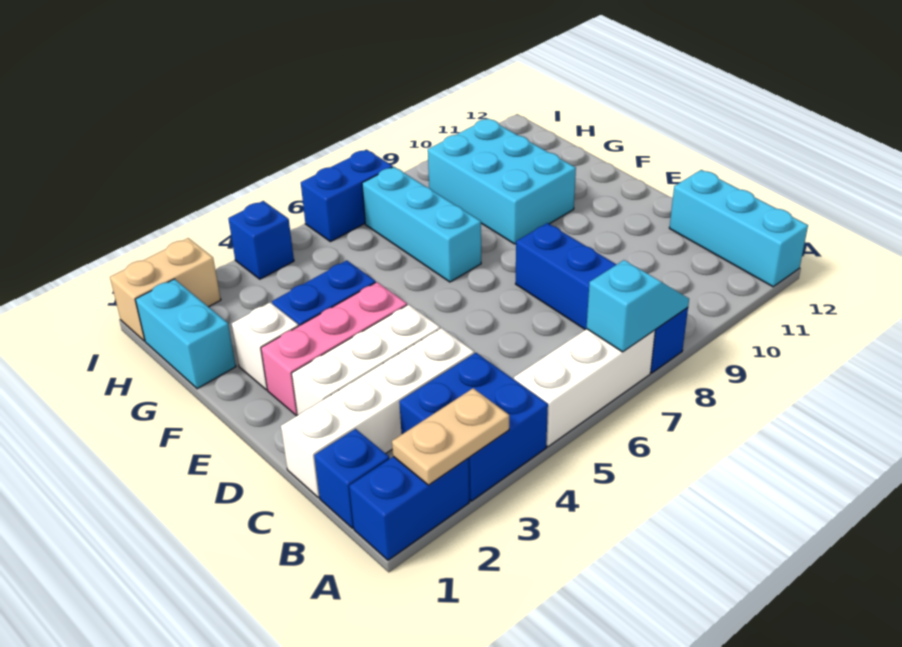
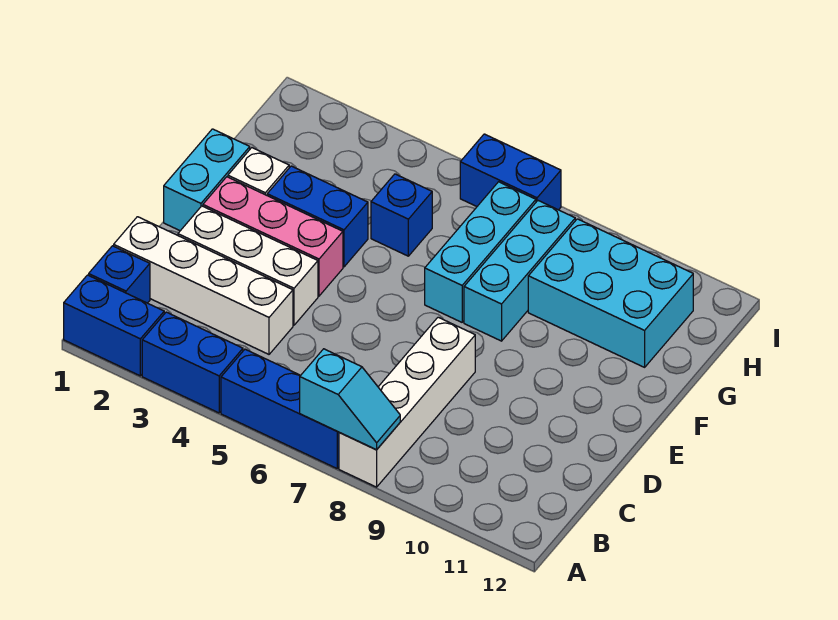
tan 1x2 plate [392,388,509,485] -> none
blue 2x2 brick [399,353,548,501] -> blue 1x2 brick [142,312,243,413]
white 1x3 brick [514,329,655,447] -> blue 1x3 brick [221,349,339,468]
blue 1x4 brick [516,223,688,373] -> white 1x4 brick [339,317,475,487]
cyan 1x3 brick [669,170,808,287] -> cyan 1x3 brick moved to [464,201,575,341]
cyan 2x3 brick [428,119,576,244] -> cyan 2x3 brick turned to [528,219,693,367]
cyan 1x2 brick [135,279,236,389] -> cyan 1x2 brick moved to [164,129,250,231]
tan 1x2 brick [110,238,221,341] -> none
blue 1x1 brick [228,201,294,279] -> blue 1x1 brick moved to [371,174,432,256]

